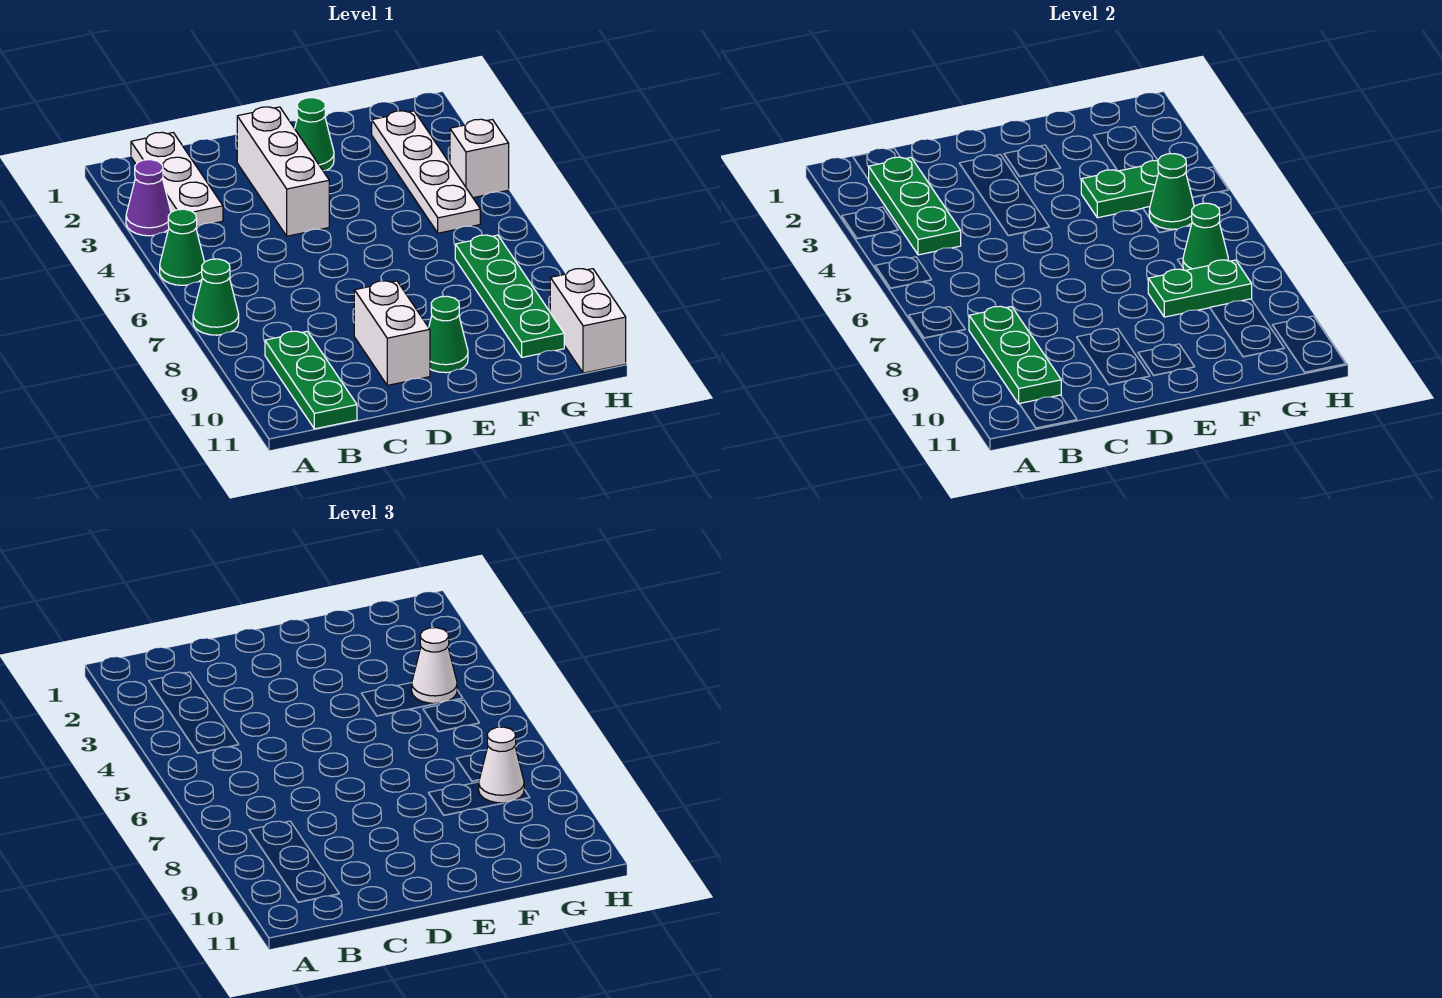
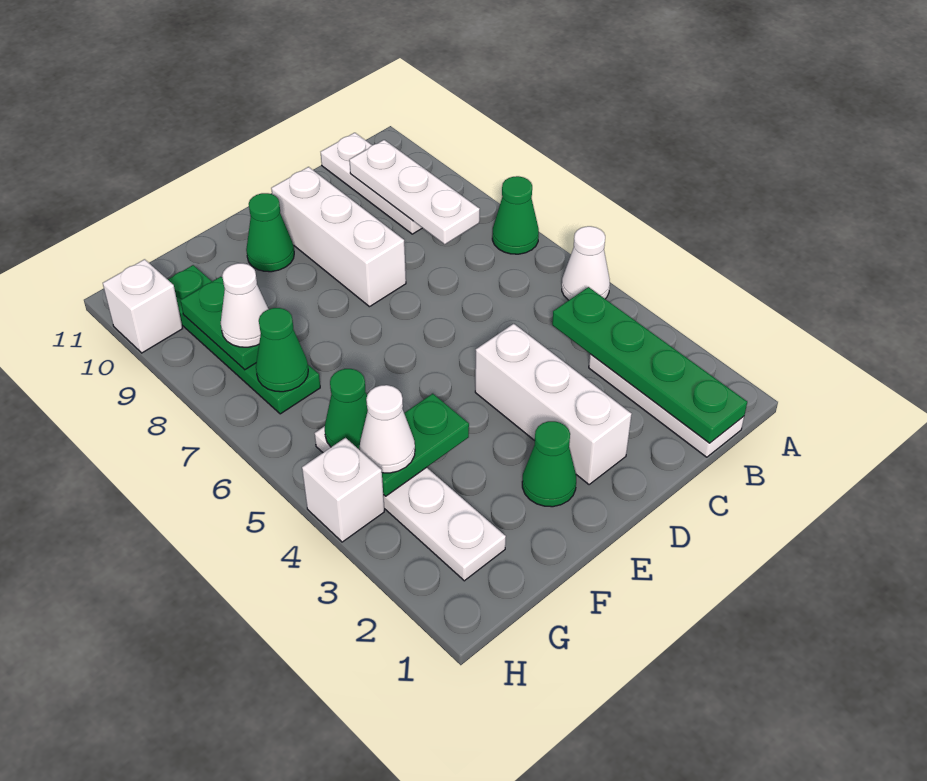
purple 1x1 cone [126,160,171,236] -> none
green 1x1 cone [160,209,204,285] -> white 1x1 cone [562,226,610,300]
green 1x3 plate [869,157,961,255] -> green 1x4 plate [552,287,747,443]
green 1x3 plate [969,306,1061,404] -> white 1x3 plate [349,140,480,244]
green 1x3 plate [265,331,357,429] -> white 1x3 plate [321,133,422,234]
white 1x2 brick [354,281,430,385] -> white 1x3 brick [271,167,406,307]
green 1x2 plate [1148,260,1252,317] -> green 1x2 plate turned to [180,277,259,370]
white 1x2 brick [550,269,626,373] -> white 1x1 brick [103,259,183,353]

